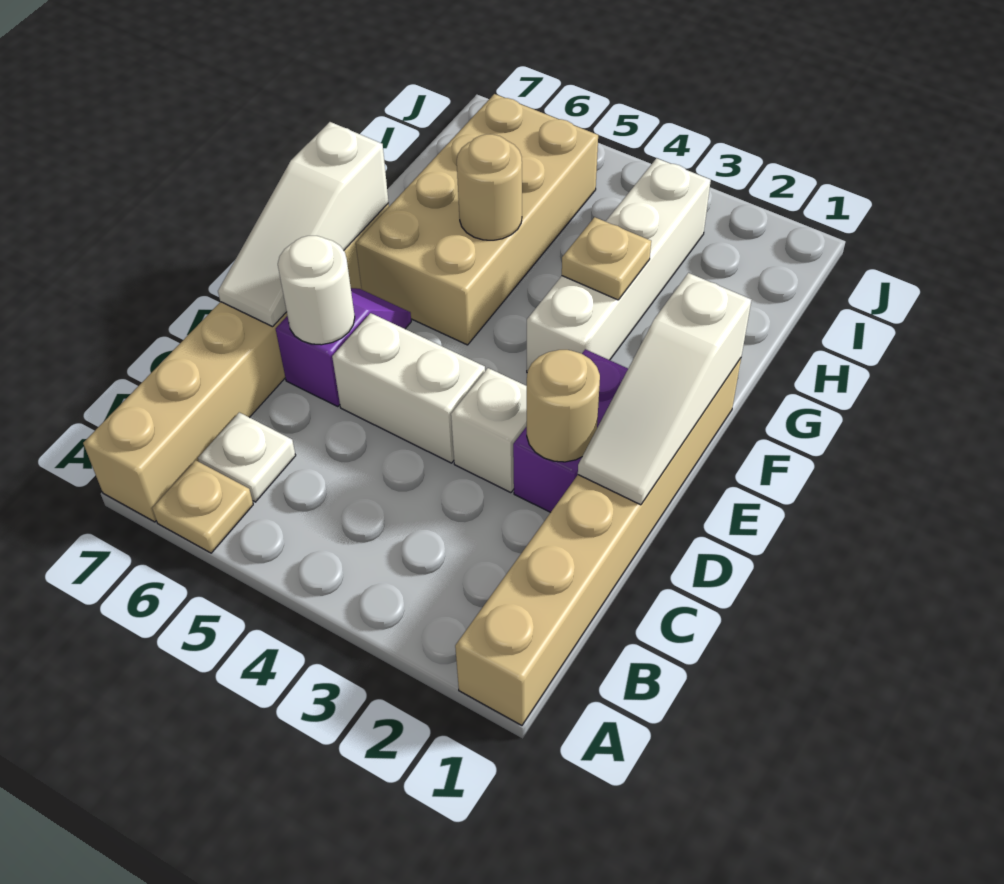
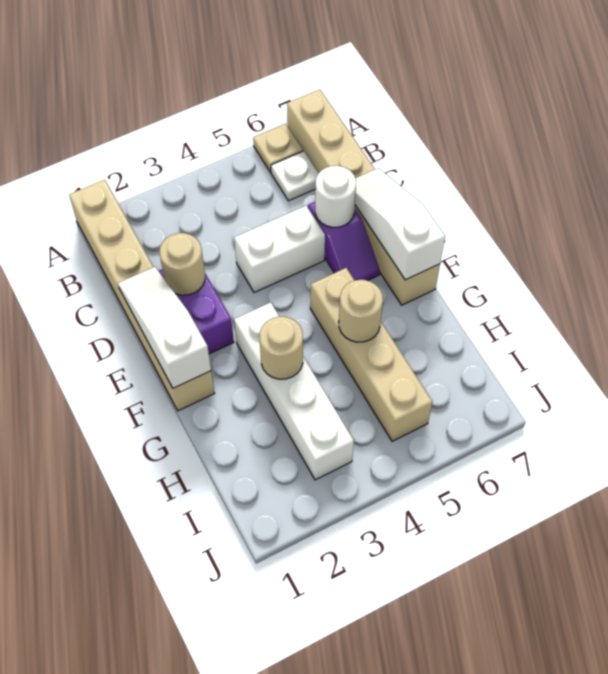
white 1x1 brick [451,368,527,493] -> none
tan 2x4 brick [356,94,598,345] -> tan 1x4 brick [310,268,432,441]
tan 1x1 plate [562,217,651,300] -> tan 1x1 round brick [260,317,303,379]

